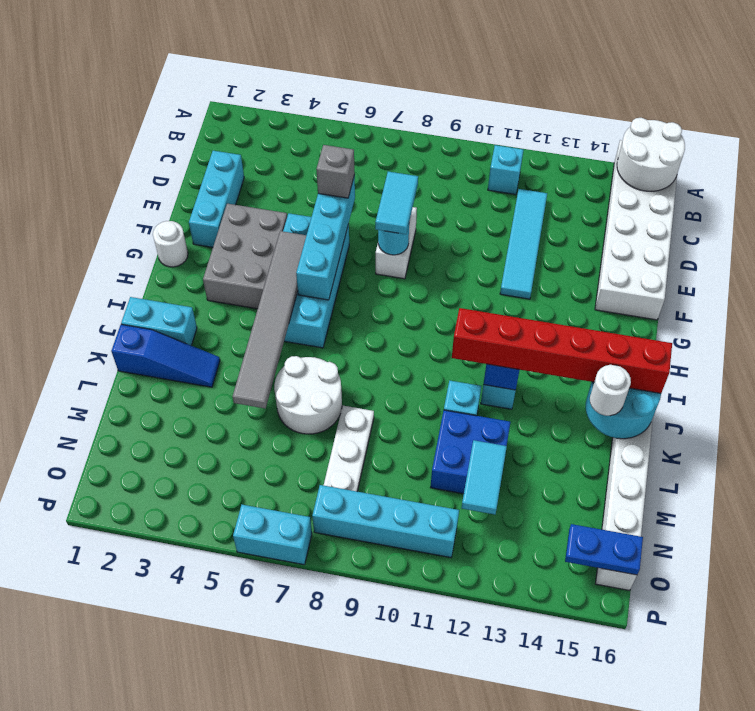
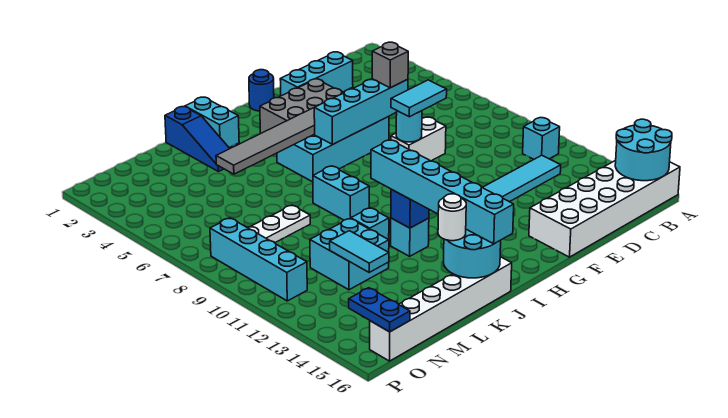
white 2x2 round brick [617,118,685,191] -> cyan 2x2 round brick [615,119,672,181]
white 1x1 round brick [153,221,188,267] -> blue 1x1 round brick [249,70,274,111]
red 1x6 brick [452,308,672,393] -> cyan 1x6 brick [371,140,514,244]
white 2x2 round brick [274,356,342,434] -> none
blue 2x2 brick [430,410,510,494] -> cyan 2x2 brick [310,219,389,290]
cyan 1x2 tile [462,440,507,515] -> cyan 1x2 tile turned to [330,231,389,272]
cyan 1x2 brick [233,504,312,565] -> cyan 1x2 brick moved to [313,166,369,220]

